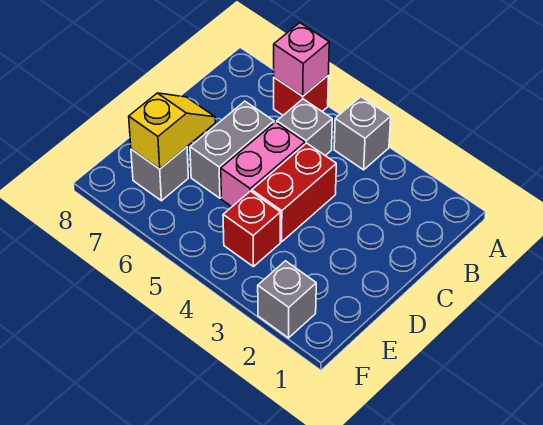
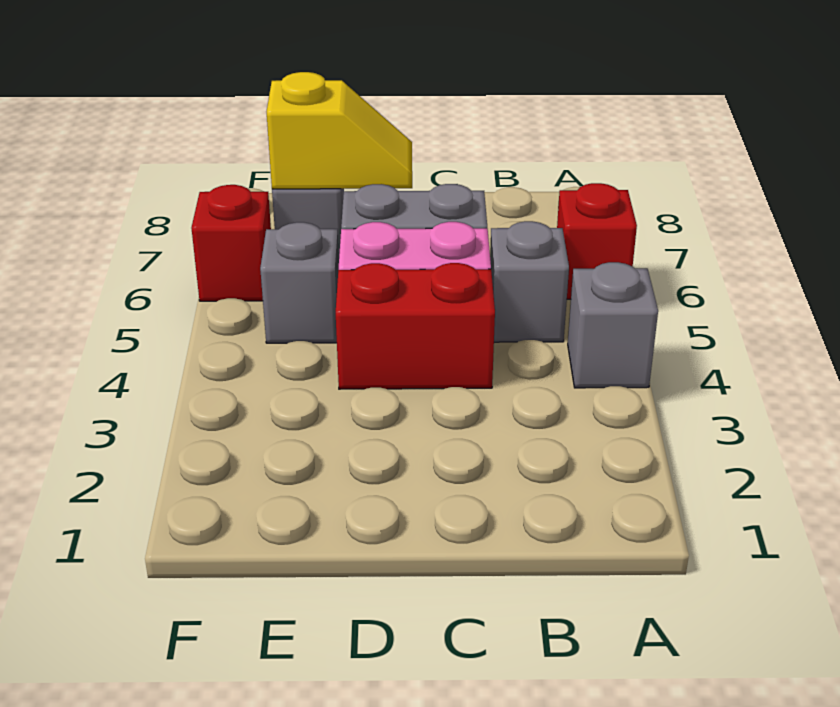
pink 1x1 brick [274,23,329,96] -> none
red 1x1 brick [223,191,281,267] -> red 1x1 brick moved to [191,185,271,301]
grey 1x1 brick [258,261,316,338] -> grey 1x1 brick moved to [260,222,339,343]

